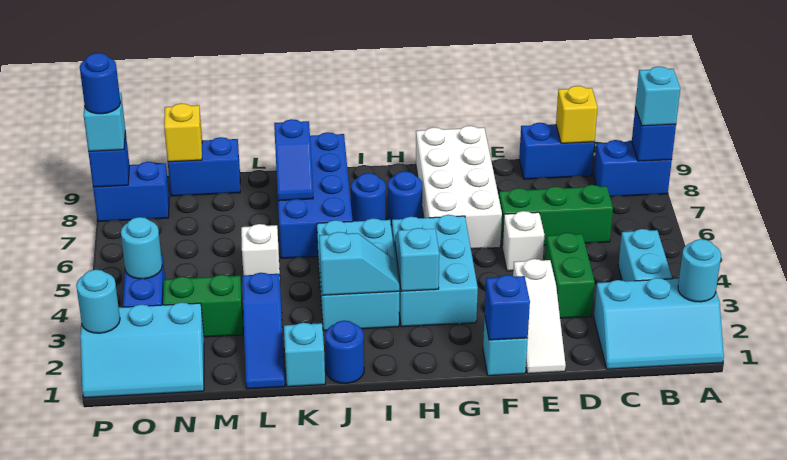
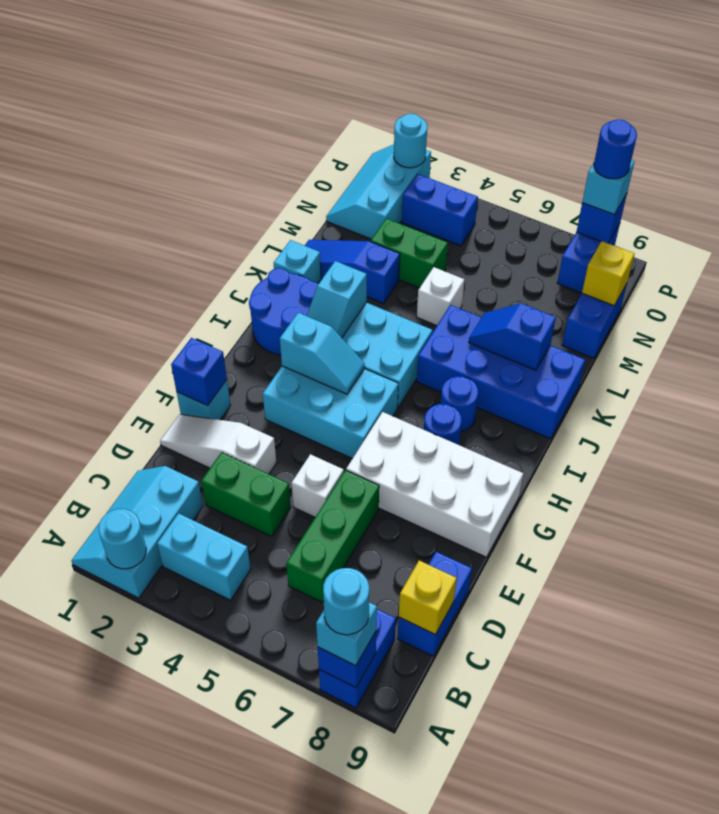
blue 1x1 round brick [325,321,364,383] -> blue 2x2 round brick [249,268,318,355]
green 1x2 brick [163,275,243,337] -> green 1x2 brick turned to [371,218,448,288]
cyan 1x1 round brick [121,217,162,279] -> cyan 1x1 round brick moved to [323,568,369,635]

